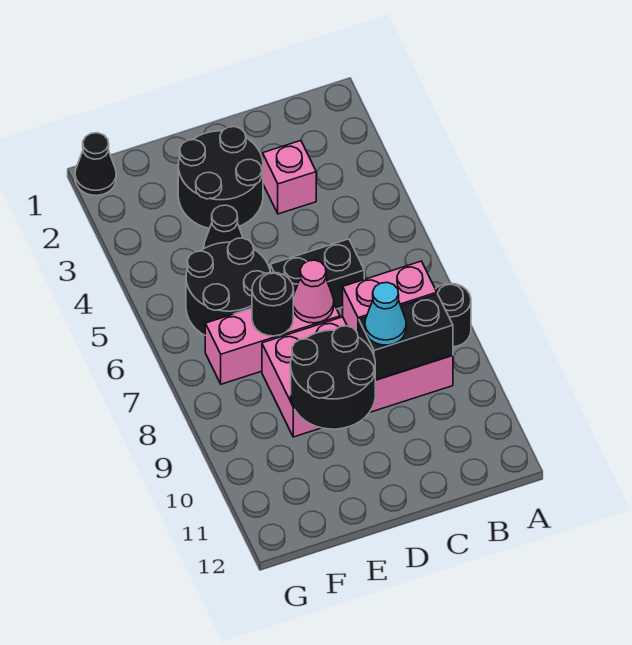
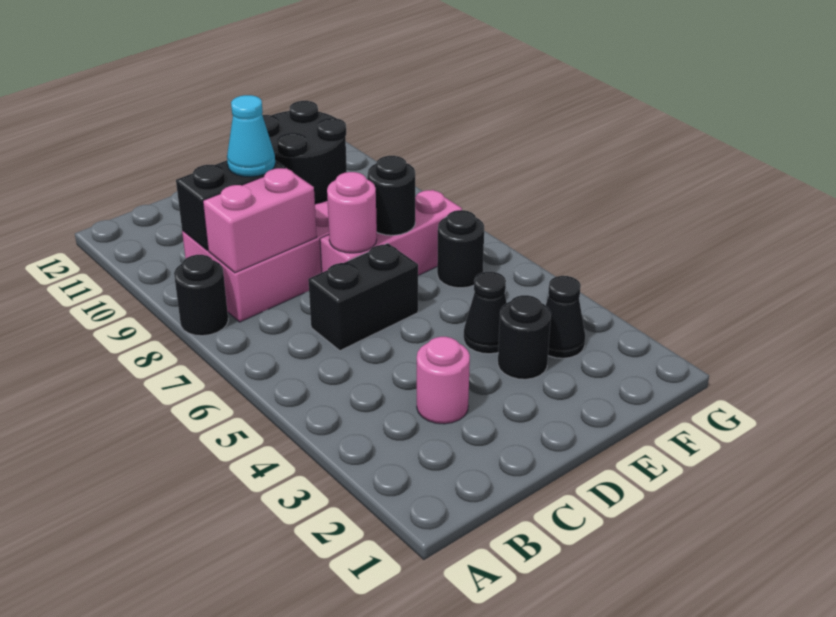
pink 1x1 brick [263,141,316,214] -> pink 1x1 round brick [417,337,470,424]
black 2x2 round brick [178,127,263,229] -> black 1x1 round brick [498,295,551,379]
pink 1x1 cone [293,260,334,323] -> pink 1x1 round brick [327,172,377,253]
black 2x2 round brick [186,238,270,335] -> black 1x1 round brick [437,210,484,288]
black 1x1 cone [75,133,116,196] -> black 1x1 cone moved to [545,276,585,358]

